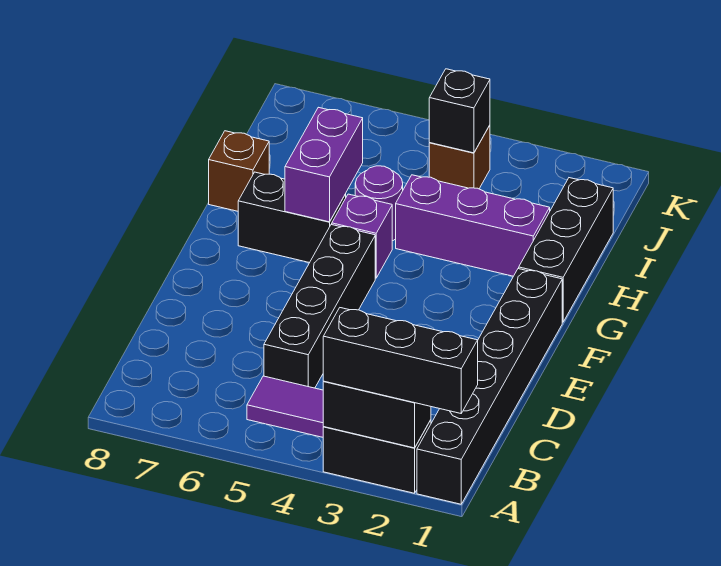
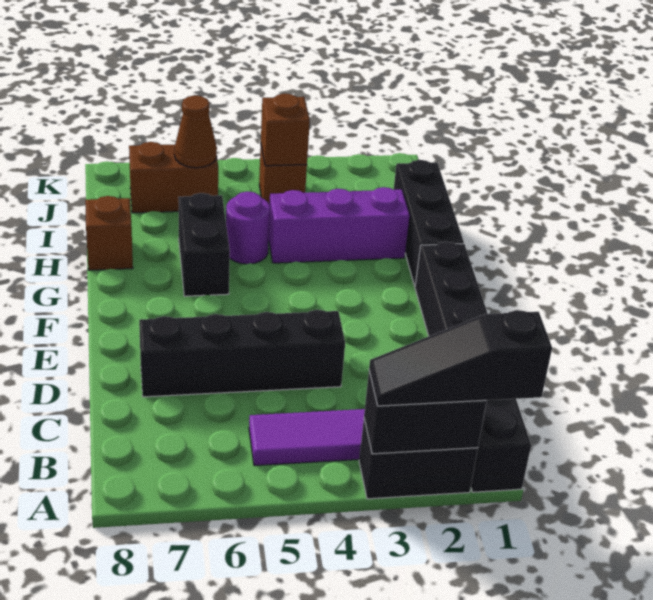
black 1x3 brick [323,308,478,413] -> black 1x3 slope [369,310,552,406]
black 1x4 brick [264,224,375,388] -> black 1x4 brick turned to [139,310,345,397]
purple 1x1 brick [332,194,392,278] -> none
black 1x2 brick [238,172,346,263] -> black 1x2 brick turned to [178,193,230,296]
purple 1x2 brick [285,107,363,222] -> none
black 1x1 brick [429,69,490,153] -> brown 1x1 brick [261,94,310,166]
none -> brown 1x2 brick [129,142,218,213]
none -> brown 1x1 cone [174,96,217,168]

